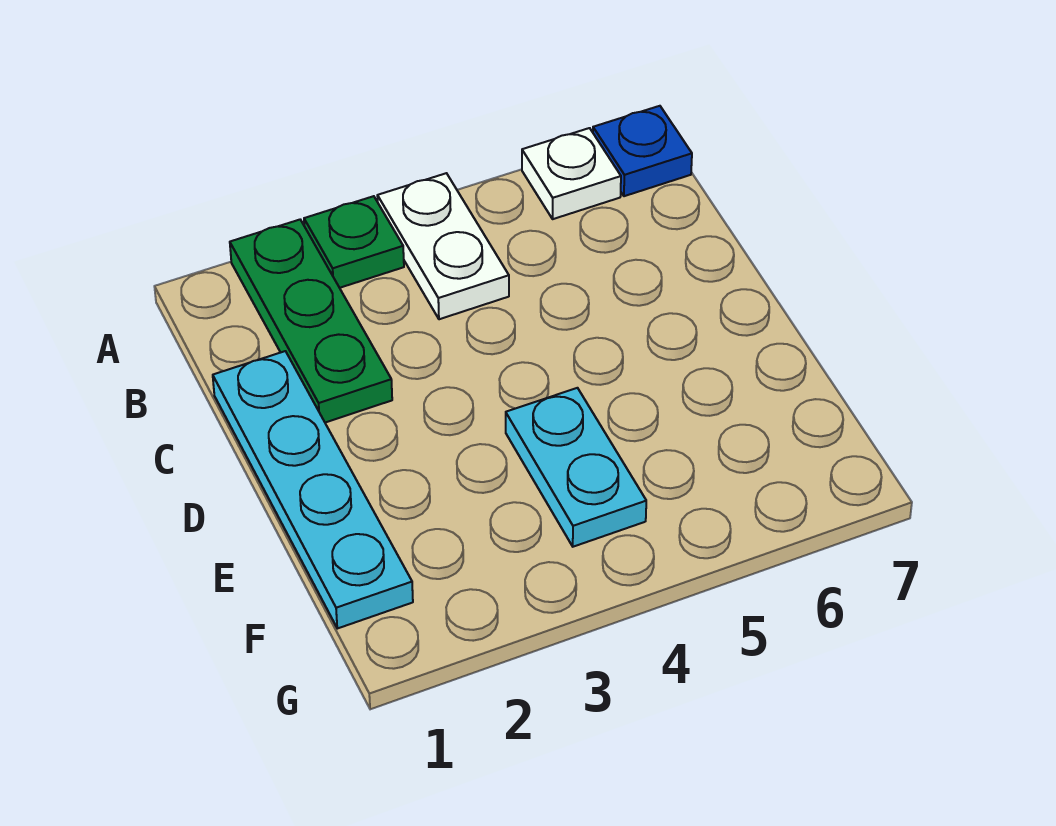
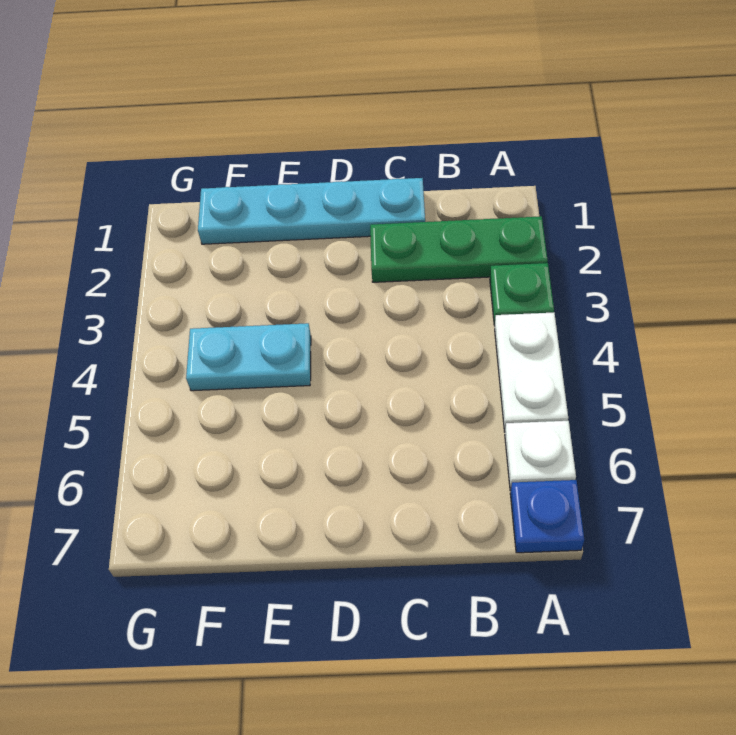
white 1x2 plate [377,173,509,319] -> white 1x2 plate turned to [495,313,568,432]

